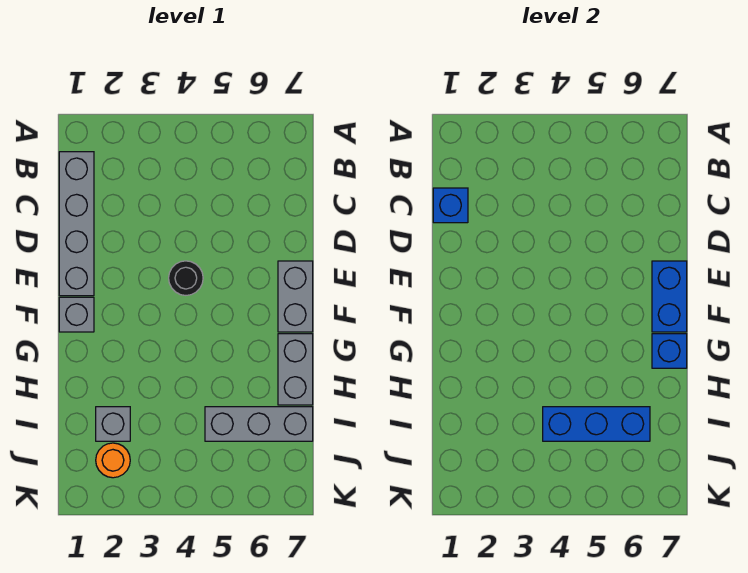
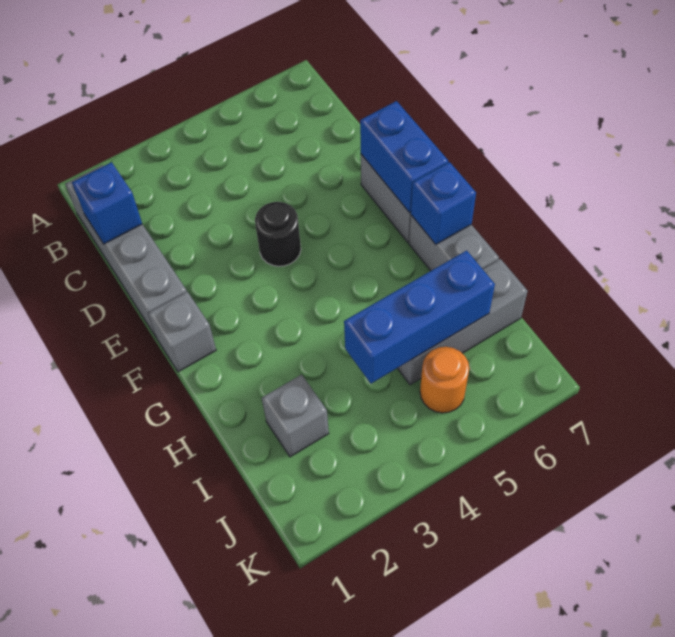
orange 1x1 round brick [96,443,130,478] -> orange 1x1 round brick moved to [420,347,469,413]

